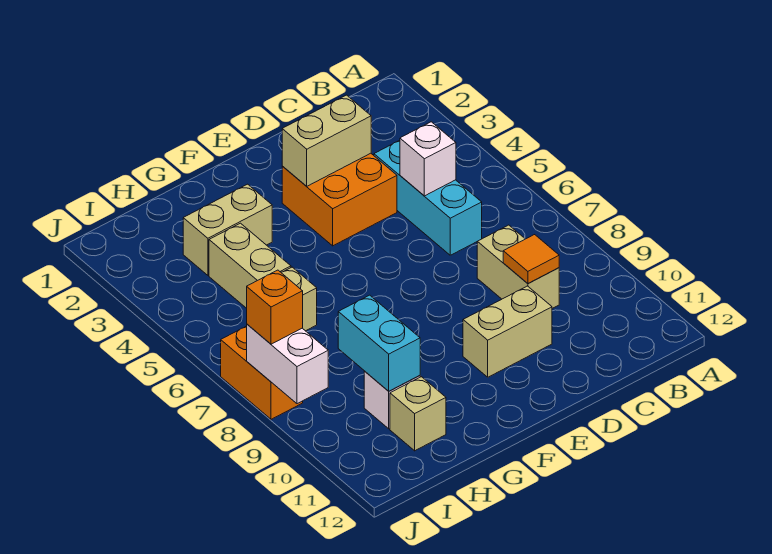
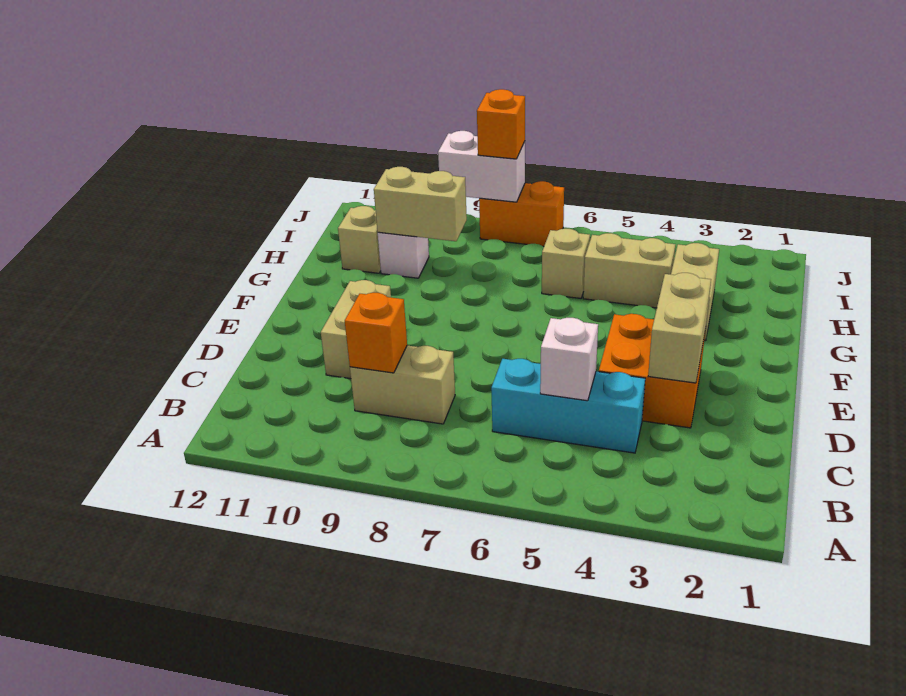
orange 1x1 tile [503,235,559,284] -> orange 1x1 brick [345,293,407,373]
cyan 1x2 brick [338,295,420,391] -> tan 1x2 brick [374,167,467,241]

